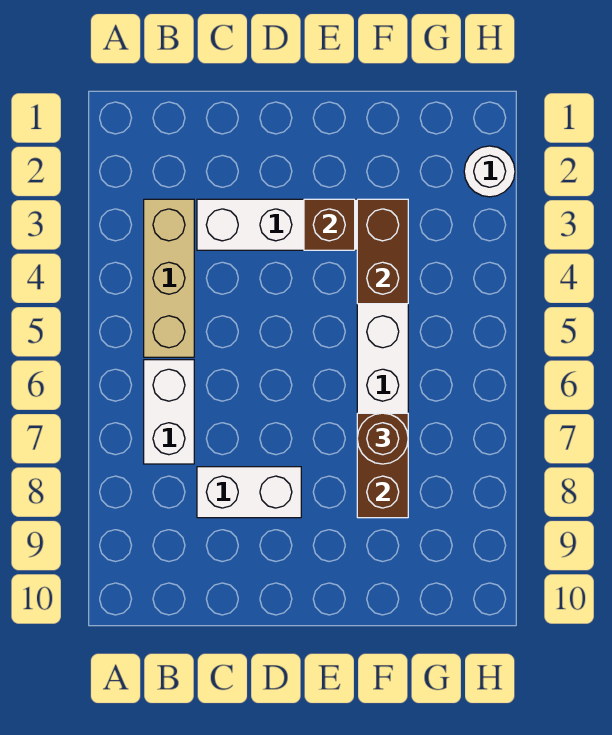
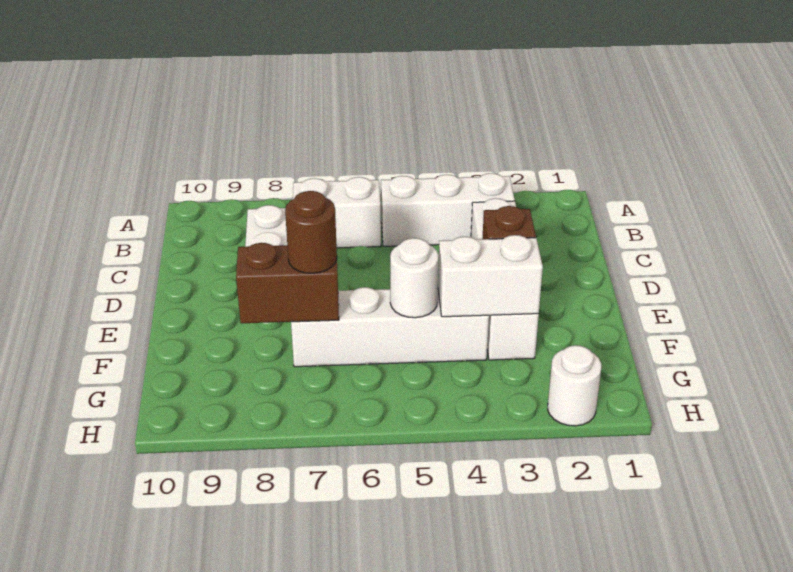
tan 1x3 brick [144,199,194,357] -> white 1x3 brick [381,173,515,246]
brown 1x2 brick [357,199,408,304] -> white 1x2 brick [438,235,543,317]
none -> white 1x1 round brick [390,238,439,318]

